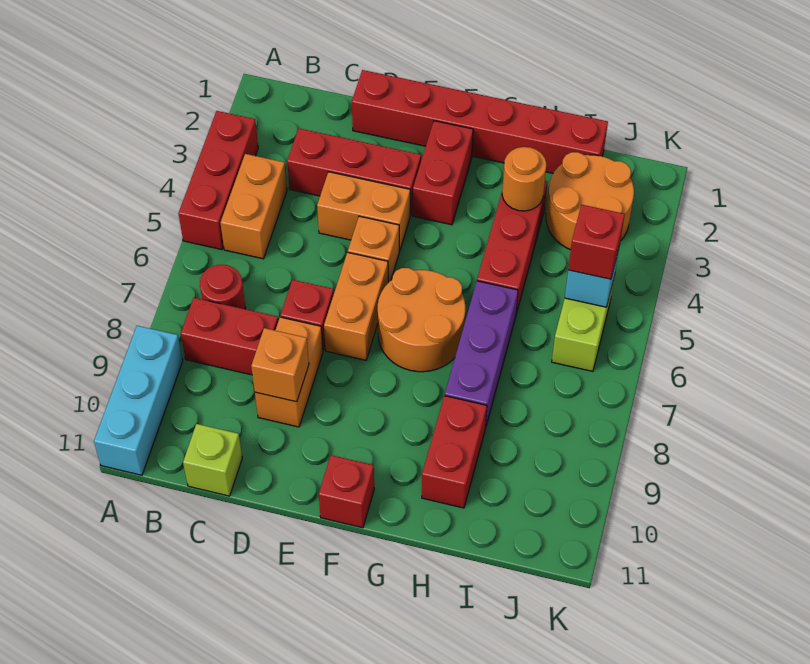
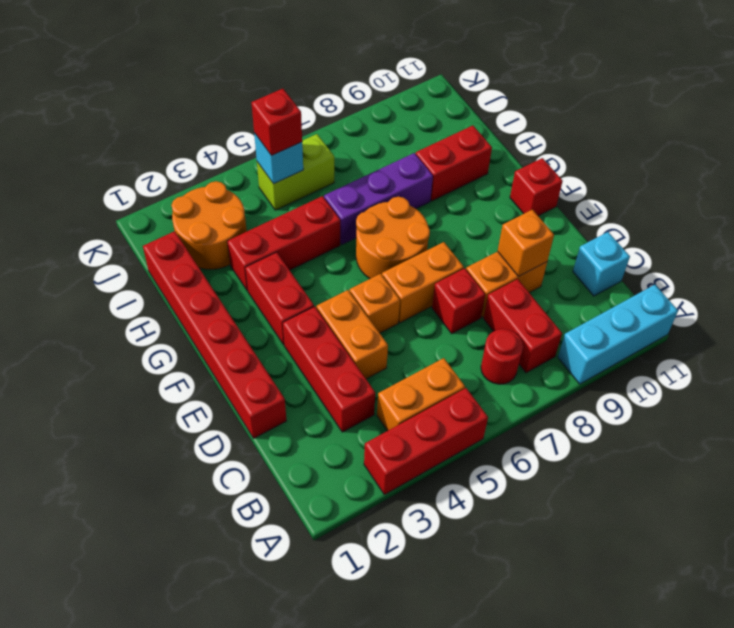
lime 1x1 brick [183,424,242,496] -> cyan 1x1 brick [573,232,630,296]
red 1x2 brick [413,121,473,225] -> red 1x2 brick turned to [245,252,314,345]
orange 1x1 round brick [502,147,546,211] -> none

